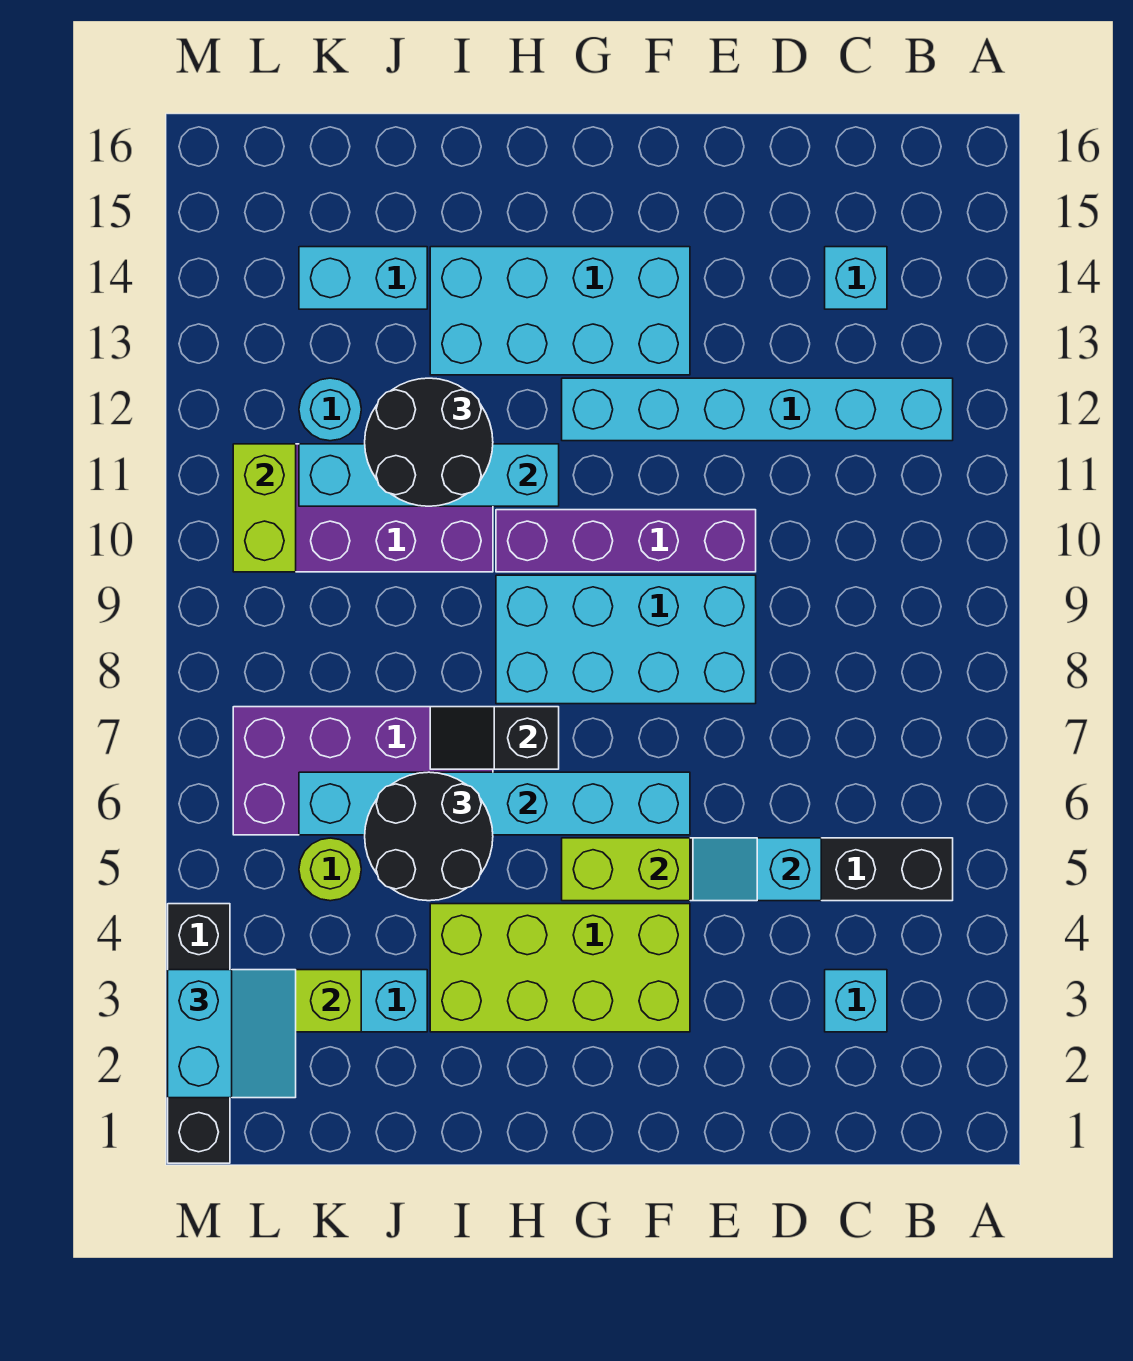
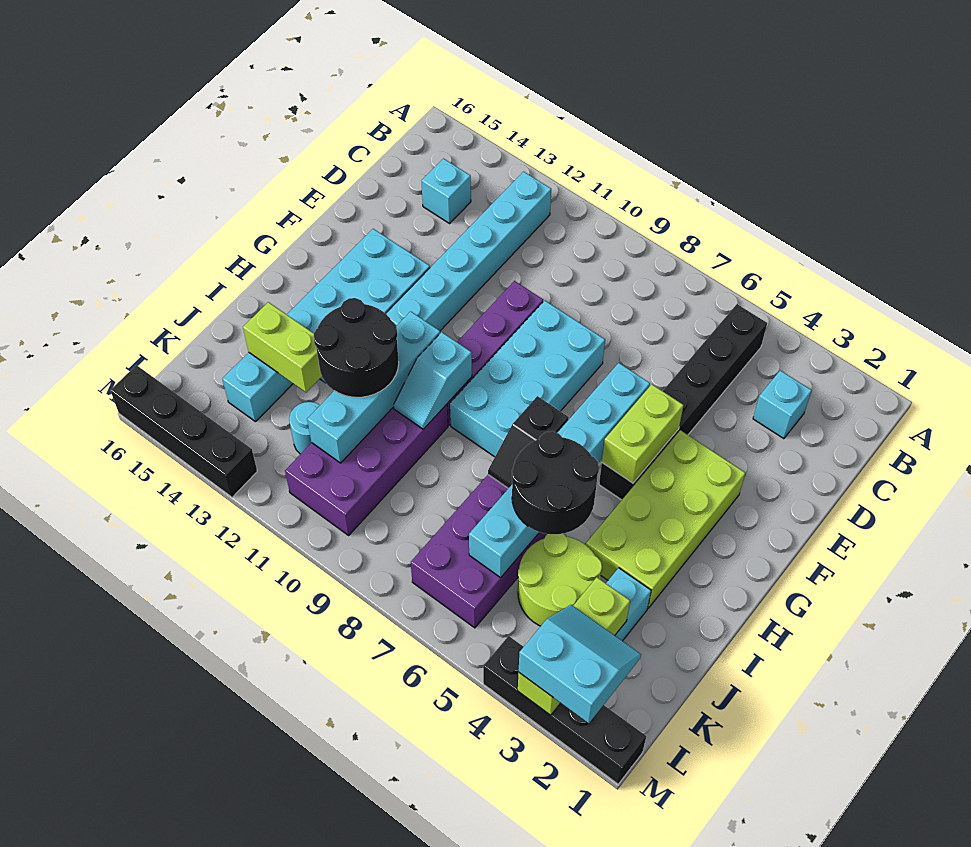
cyan 1x2 slope [693,838,821,901] -> cyan 1x2 slope moved to [394,332,472,429]
lime 1x1 round brick [299,838,361,901] -> lime 2x2 round brick [518,533,602,626]
lime 1x2 brick [233,444,296,572] -> lime 1x2 brick moved to [243,302,322,392]
none -> black 1x4 brick [110,365,257,497]

